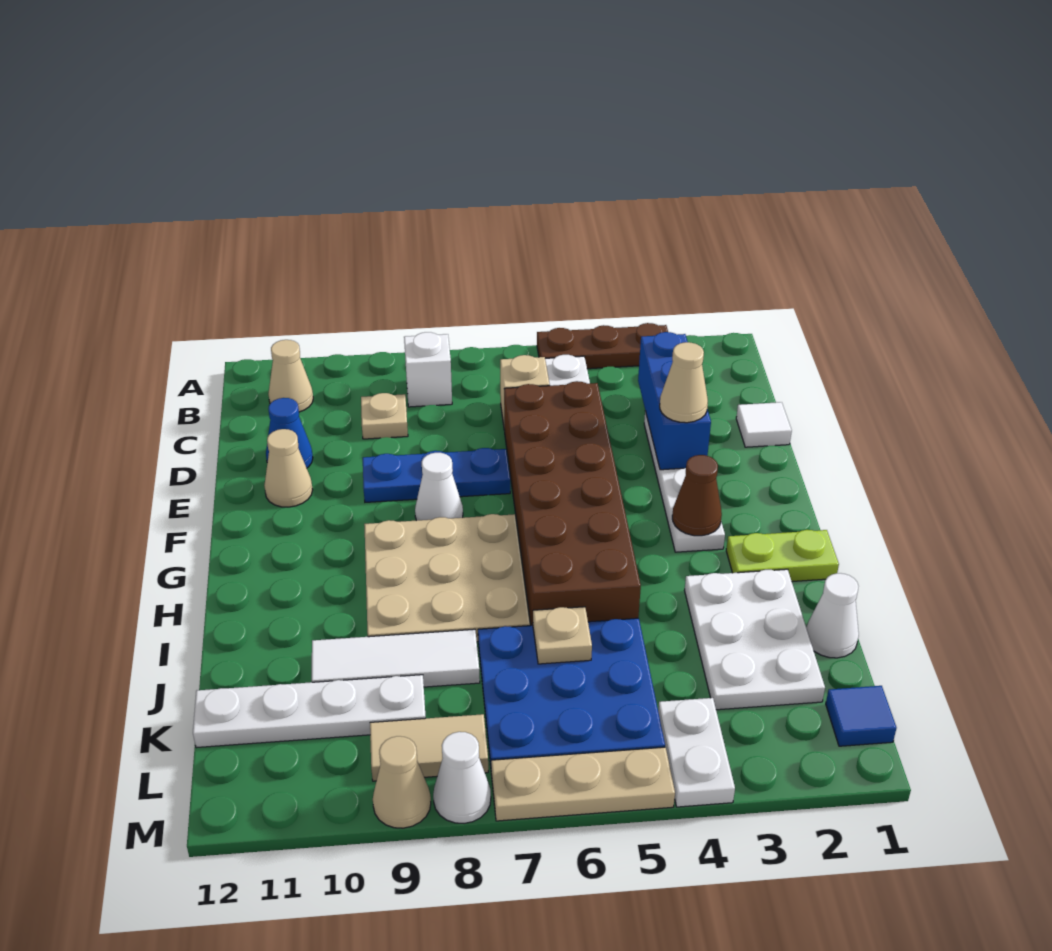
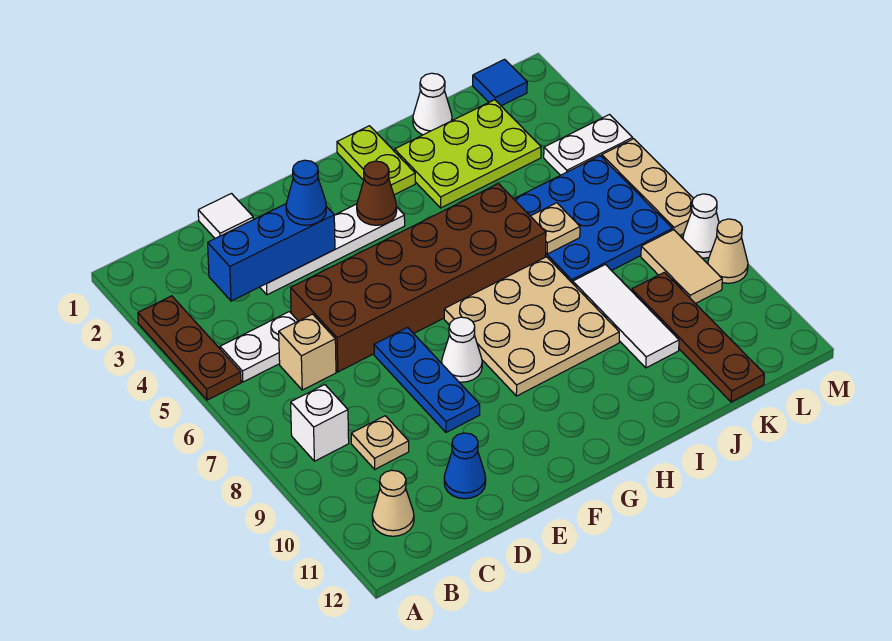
tan 1x1 cone [660,342,708,423] -> blue 1x1 cone [286,160,326,225]
tan 1x1 cone [264,429,313,507] -> none
white 2x3 plate [685,569,825,710] -> lime 2x3 plate [395,100,541,208]
white 1x4 plate [193,675,426,748] -> brown 1x4 plate [632,272,764,402]

